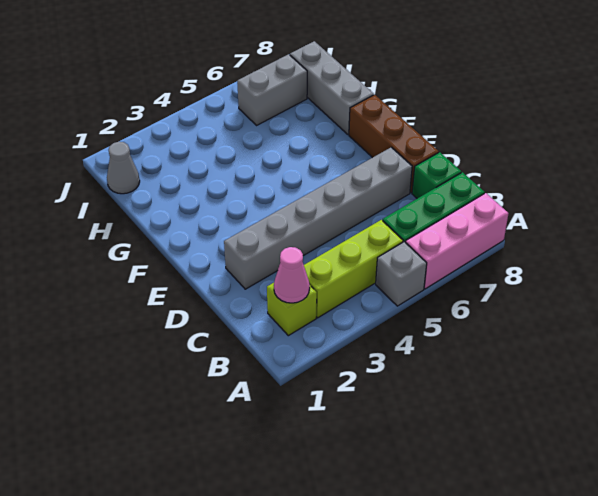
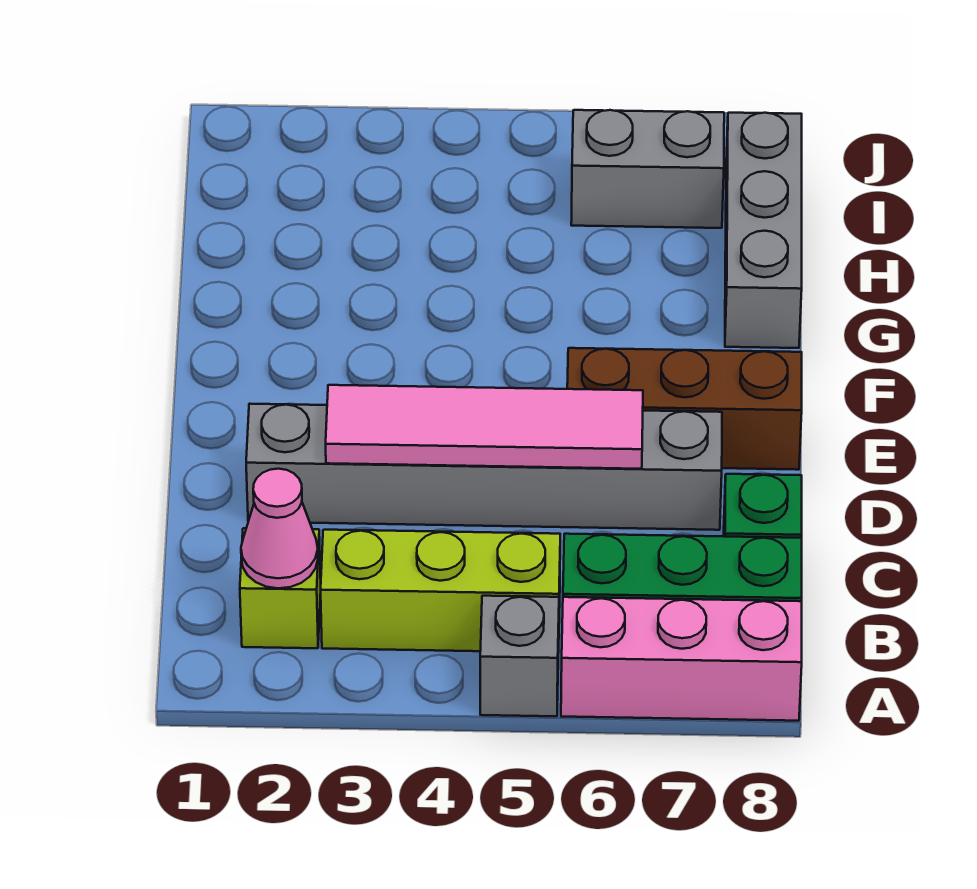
none -> pink 1x4 tile [326,385,643,469]
brown 1x3 brick [349,95,439,193] -> brown 1x3 brick turned to [567,348,802,470]
grey 1x1 cone [107,142,140,194] -> none

